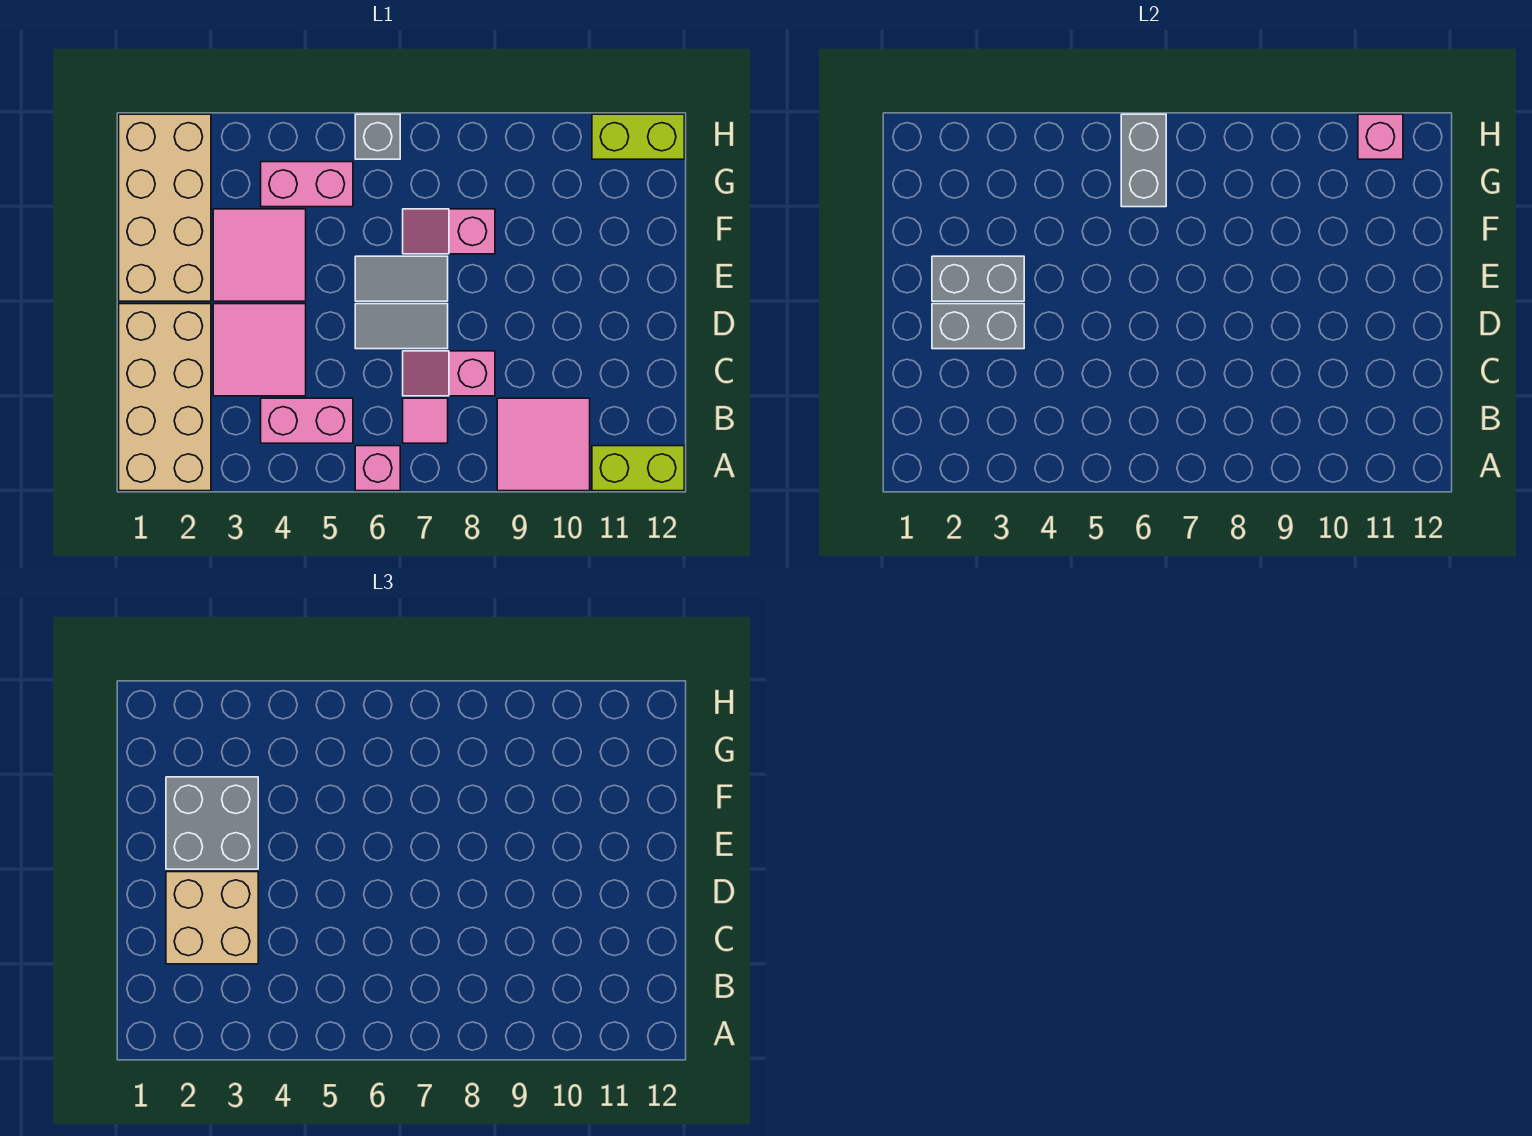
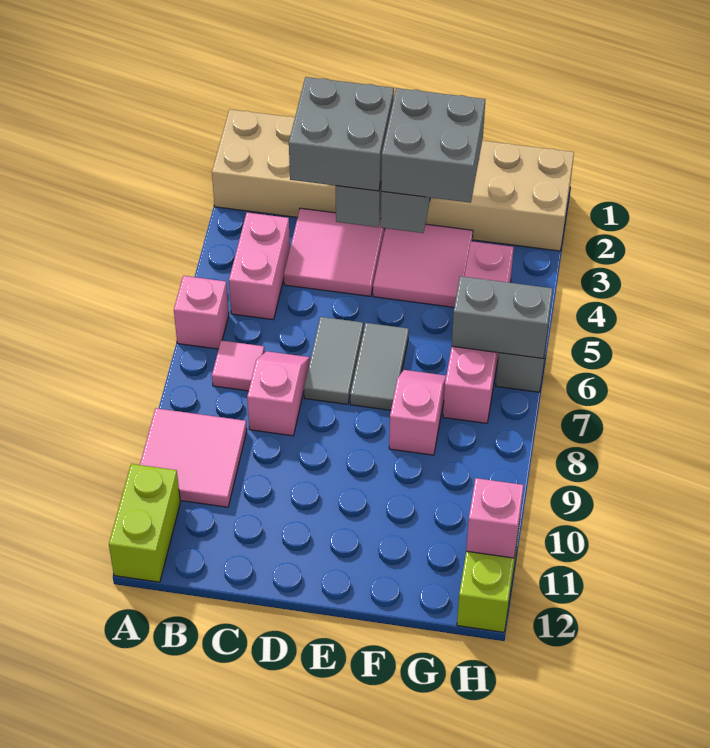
tan 2x2 brick [166,872,258,964] -> grey 2x2 brick [289,77,394,191]
pink 1x2 brick [261,162,353,207] -> pink 1x4 brick [443,241,514,423]

